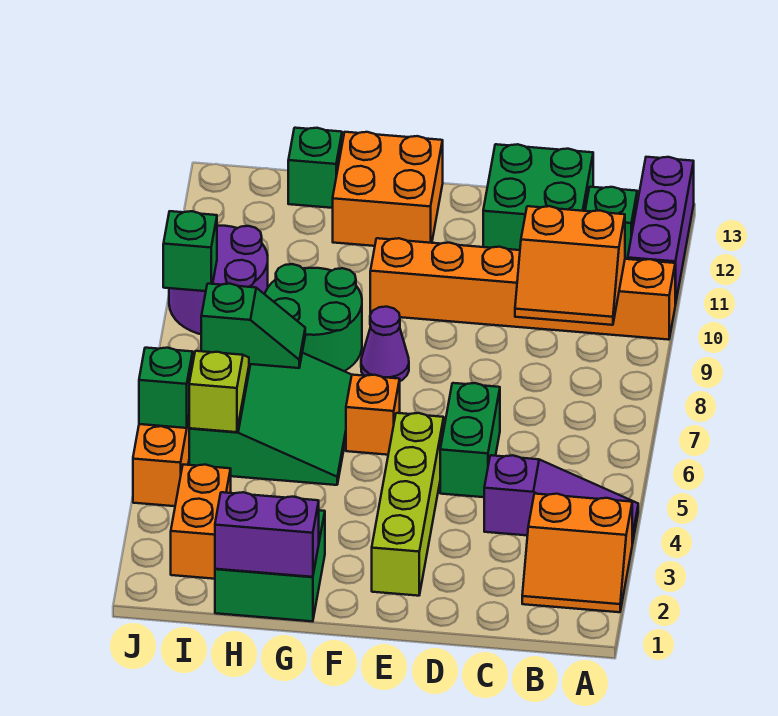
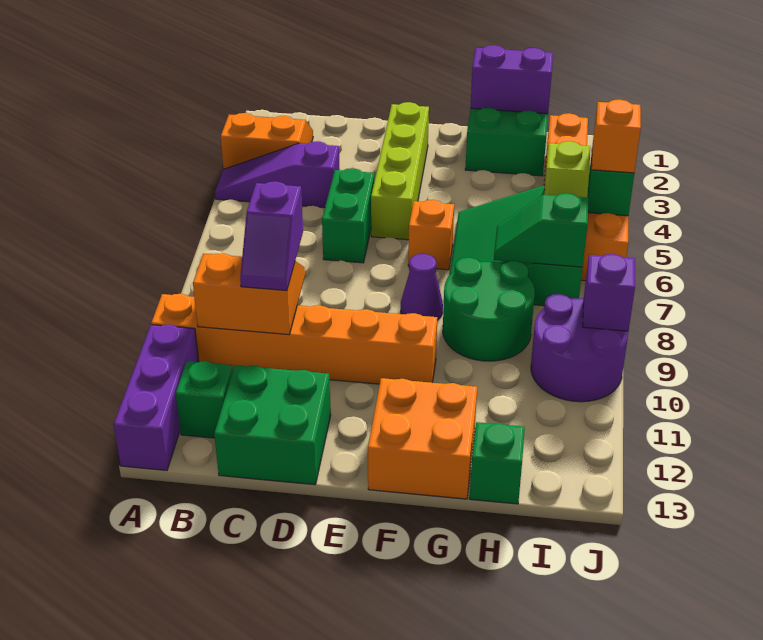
none -> purple 1x2 slope [240,181,303,291]
none -> orange 1x1 brick [592,99,641,173]
green 1x1 brick [163,211,217,291] -> purple 1x1 brick [583,254,635,331]

